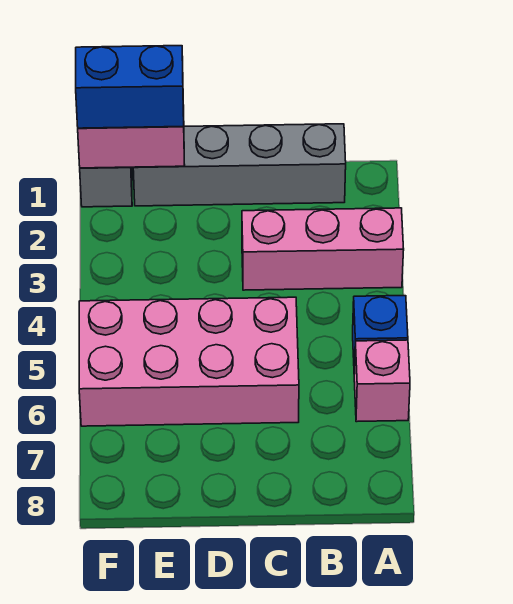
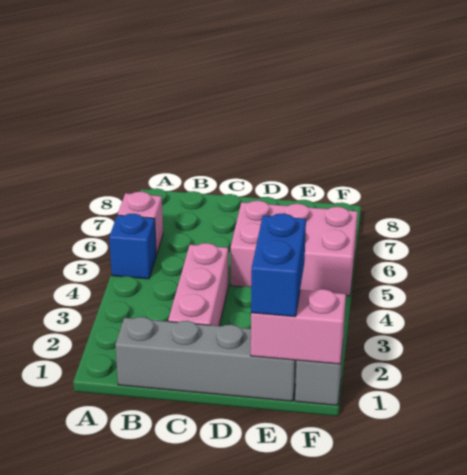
pink 1x3 brick [242,208,404,290] -> pink 1x3 brick turned to [168,243,229,326]
pink 2x4 brick [79,297,299,426] -> pink 2x3 brick [231,201,358,296]
blue 1x2 brick [76,46,184,128] -> blue 1x2 brick turned to [251,213,306,317]

